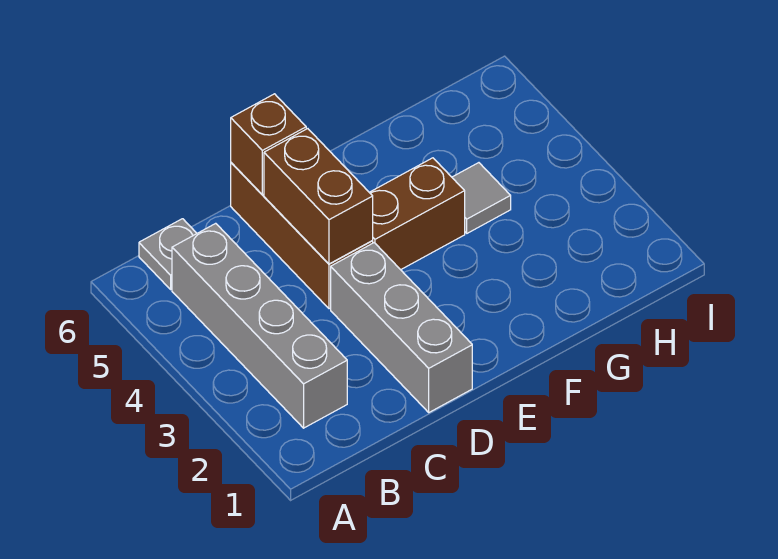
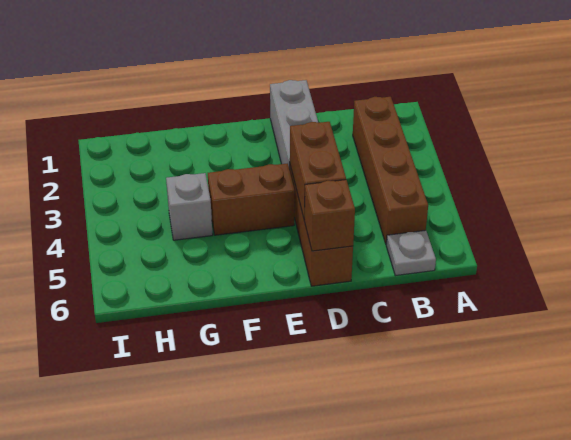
grey 1x4 brick [172,223,347,428] -> brown 1x4 brick [353,97,428,244]
grey 1x1 tile [452,163,511,233] -> grey 1x1 brick [166,173,213,240]

